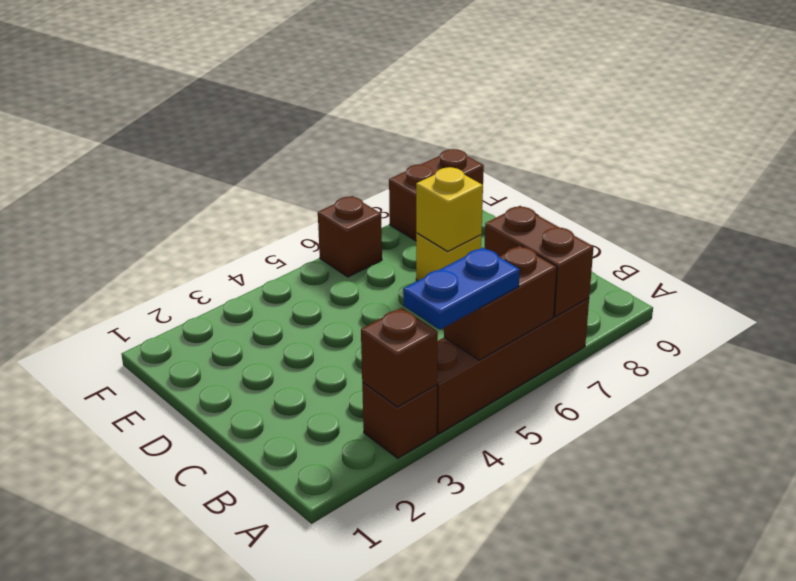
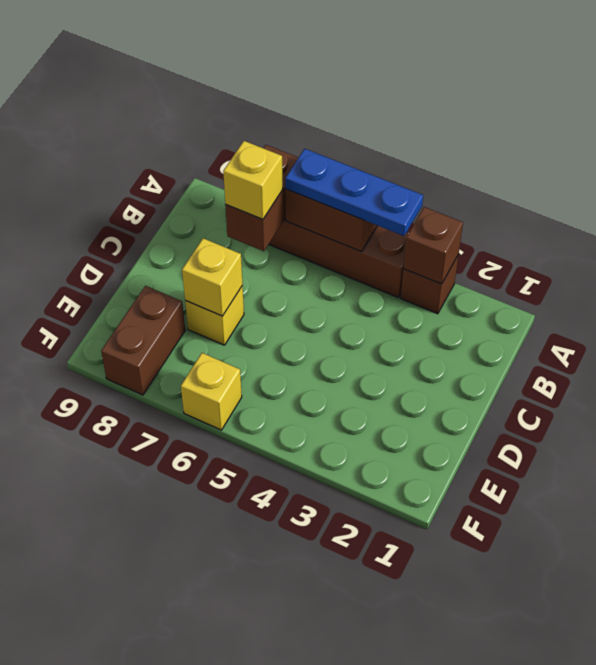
blue 1x2 plate [403,248,520,329] -> blue 1x3 plate [285,149,423,236]
none -> yellow 1x1 brick [223,141,283,219]
brown 1x1 brick [318,196,382,277] -> yellow 1x1 brick [181,353,242,430]
brown 1x2 brick [389,149,484,241] -> brown 1x2 brick turned to [101,286,185,395]

